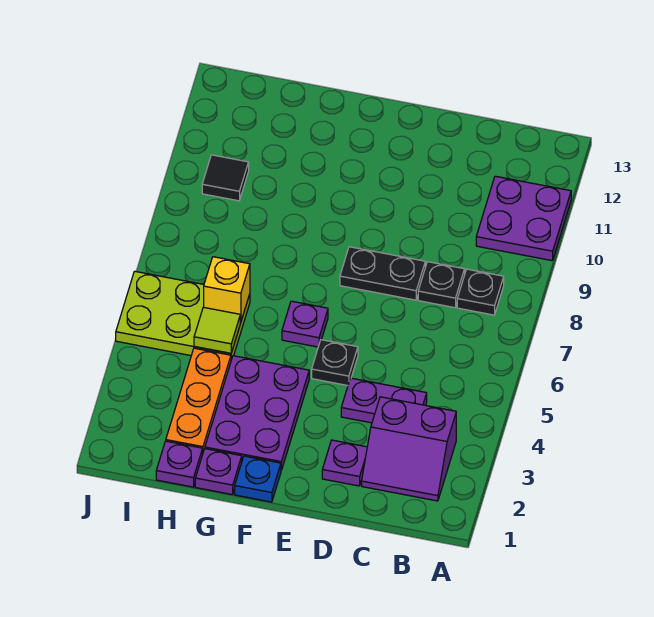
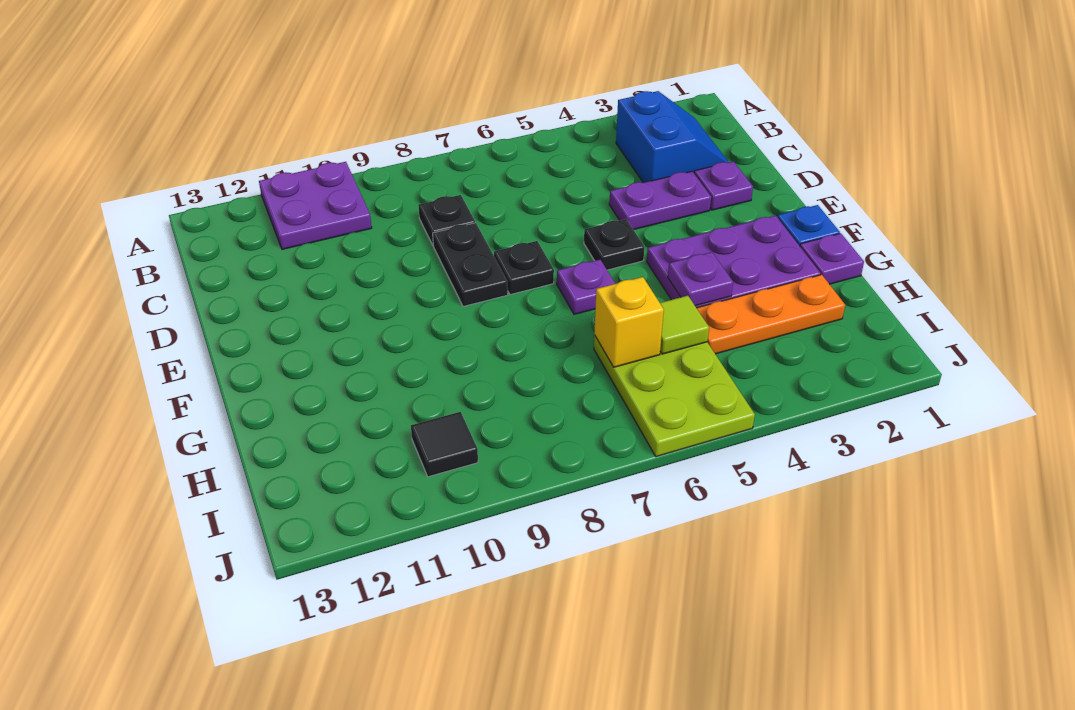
purple 2x2 slope [362,397,456,501] -> blue 2x2 slope [616,91,729,183]
black 1x1 plate [457,269,504,315] -> black 1x1 plate moved to [494,241,554,295]
purple 1x2 plate [341,378,427,423] -> purple 1x2 plate turned to [609,171,711,230]
purple 1x1 plate [156,441,203,487] -> purple 1x1 plate moved to [668,252,733,306]

